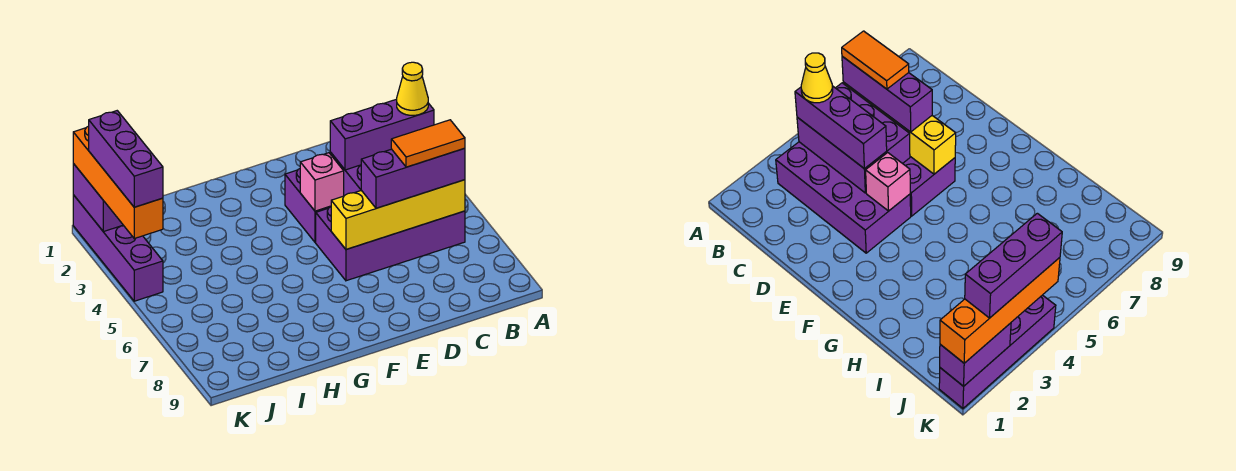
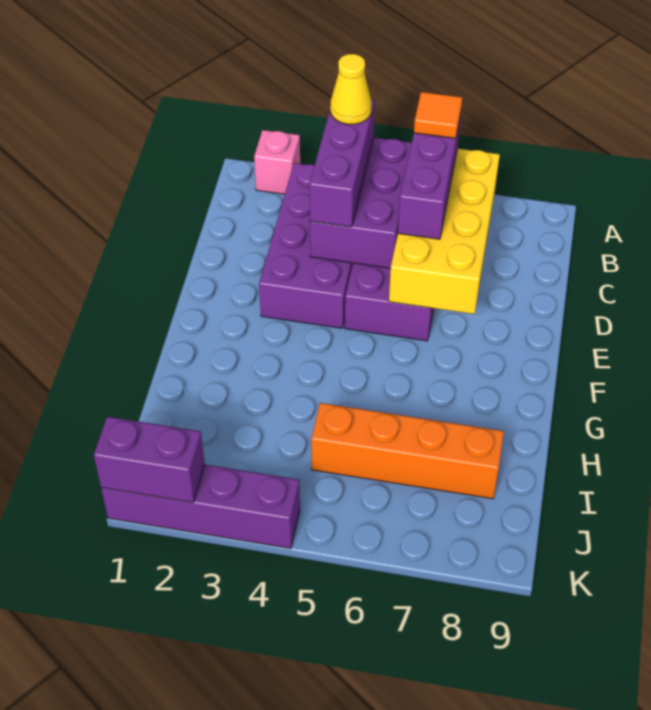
yellow 1x4 brick [331,180,465,249] -> yellow 2x4 brick [389,149,500,314]
orange 1x2 tile [391,120,465,167] -> orange 1x1 tile [414,92,463,138]
pink 1x1 brick [300,153,344,211] -> pink 1x1 brick moved to [254,130,300,194]
orange 1x4 brick [73,126,163,238] -> orange 1x4 brick moved to [311,403,504,499]
purple 1x3 brick [89,111,163,207] -> none

